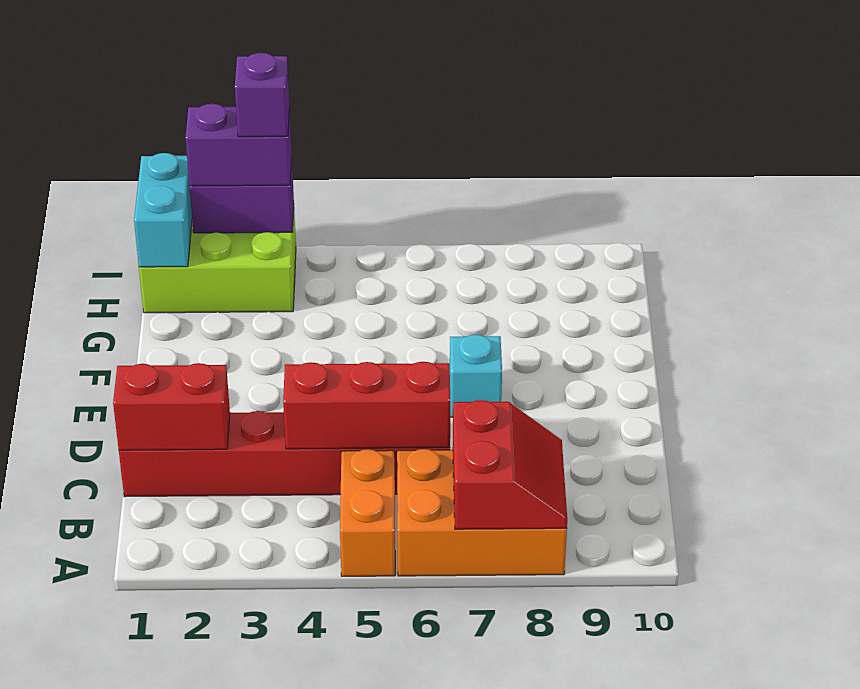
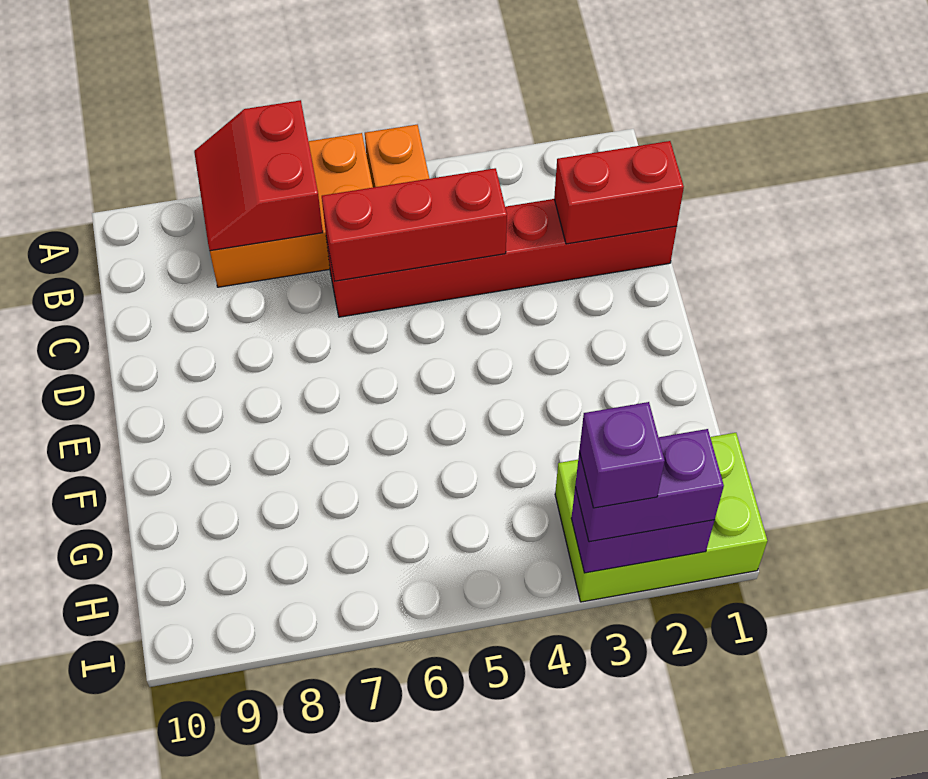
cyan 1x1 brick [450,335,502,417] -> none
cyan 1x2 brick [134,153,192,267] -> none

